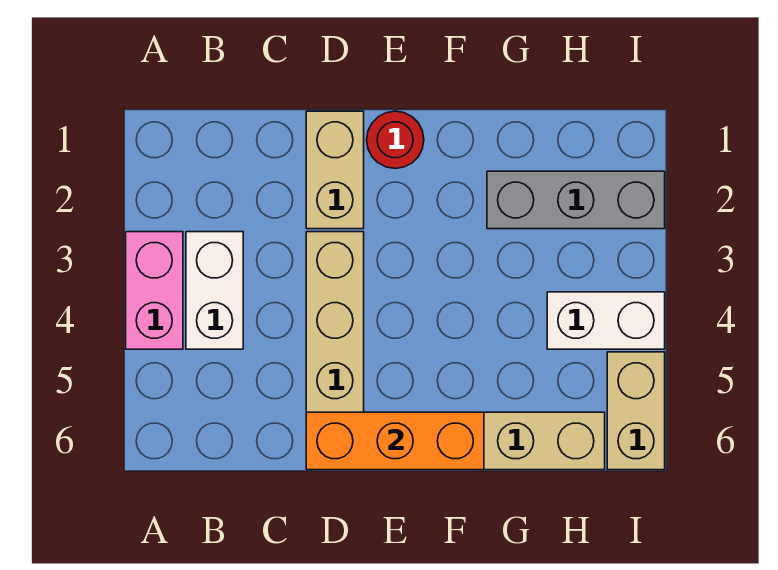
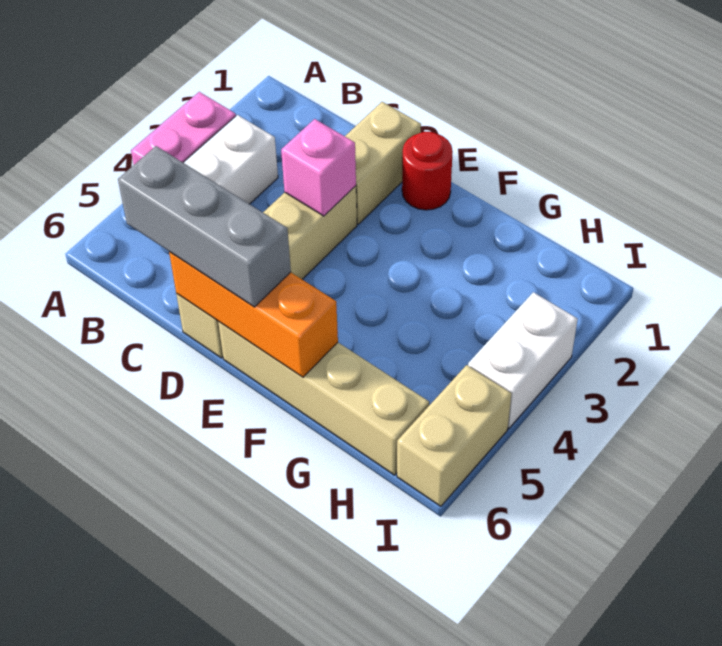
none -> pink 1x1 brick [281,119,356,216]
grey 1x3 brick [487,171,665,229] -> grey 1x3 brick moved to [118,146,291,307]
white 1x2 brick [547,292,665,349] -> white 1x2 brick turned to [468,292,578,428]

